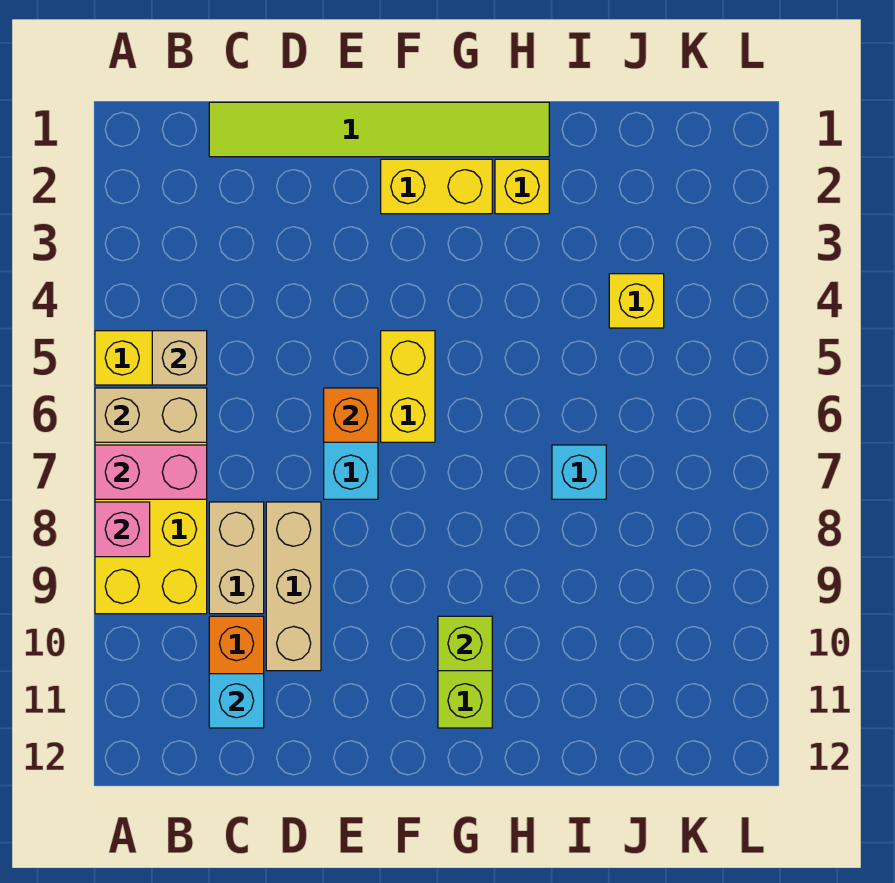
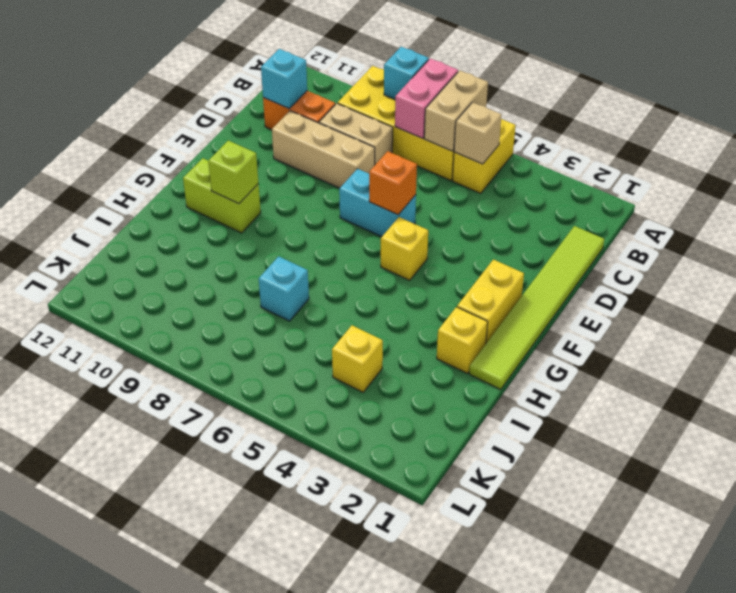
pink 1x1 brick [95,502,150,557] -> cyan 1x1 brick [384,47,429,99]
yellow 1x2 brick [381,331,435,442] -> yellow 1x1 brick [381,217,428,280]

